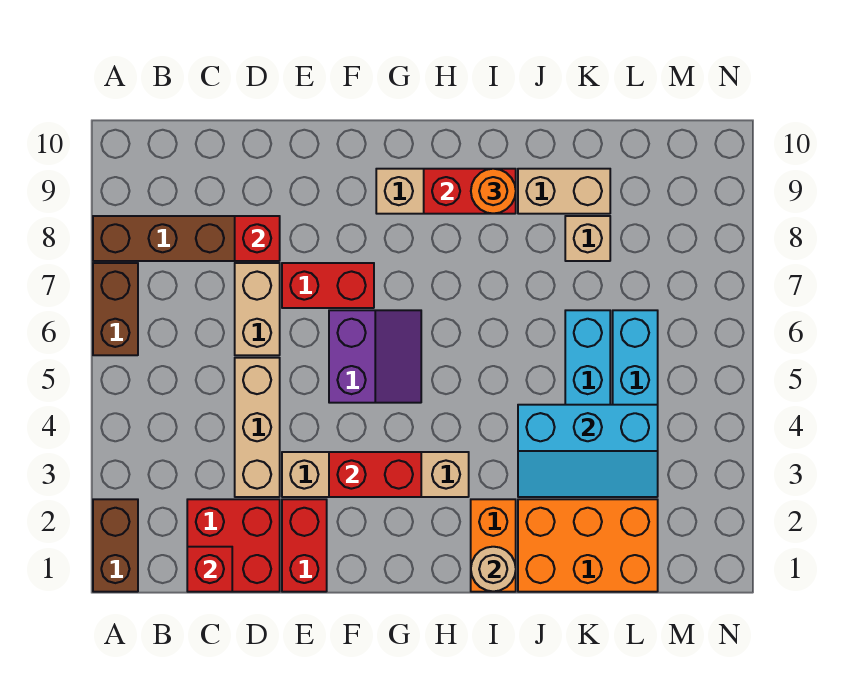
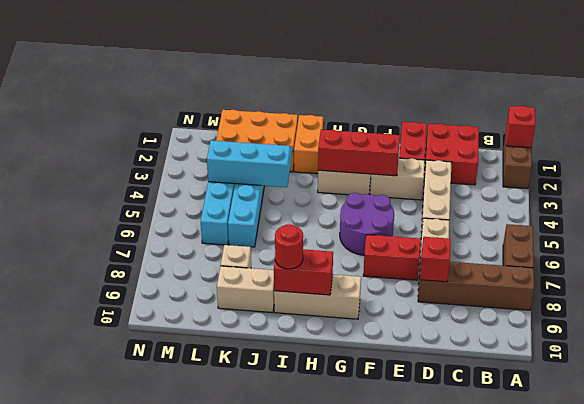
red 1x1 brick [187,547,232,592] -> red 1x1 brick moved to [506,106,535,148]
red 1x2 brick [329,452,421,497] -> red 1x3 brick [318,130,400,176]
purple 2x2 slope [329,310,421,403] -> purple 2x2 round brick [340,193,394,255]
tan 1x1 round brick [471,547,516,591] -> none
orange 1x1 round brick [471,169,516,214] -> red 1x1 round brick [275,224,303,269]

